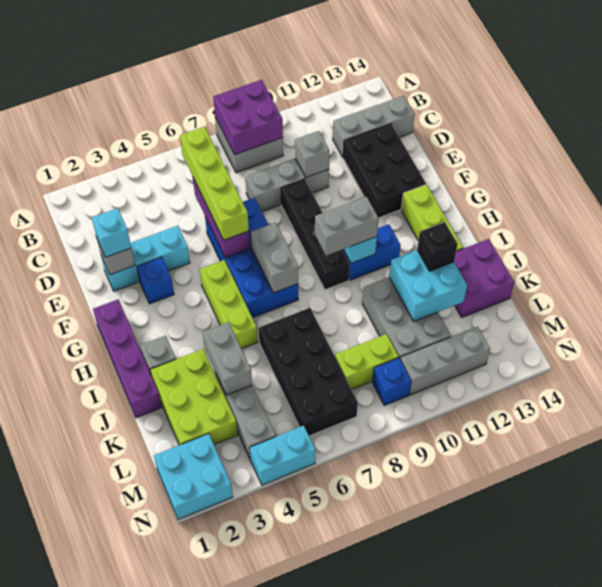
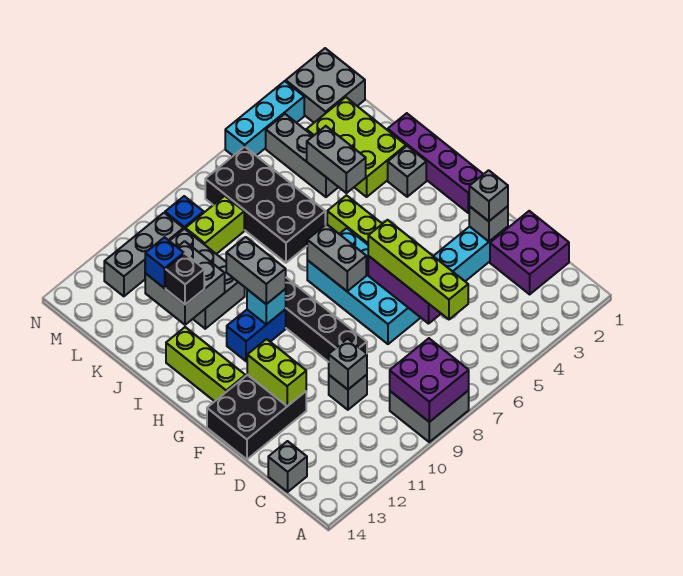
grey 1x3 brick [333,96,415,157] -> grey 1x1 brick [268,441,307,492]
grey 1x3 brick [245,159,329,211] -> grey 1x1 brick [329,375,367,410]
black 2x3 brick [343,124,426,218] -> black 2x3 brick turned to [207,375,306,459]
cyan 1x1 brick [92,208,131,257] -> grey 1x1 brick [469,170,508,221]
blue 2x4 brick [205,198,298,318] -> cyan 2x4 brick [307,228,421,344]
none -> lime 1x2 brick [247,339,306,406]
blue 1x1 brick [137,257,174,304] -> blue 1x1 brick moved to [145,237,184,288]
grey 1x2 brick [315,197,379,256] -> grey 1x2 brick turned to [226,237,286,304]
cyan 2x2 brick [389,250,467,321] -> grey 2x2 brick [145,241,225,325]
purple 2x2 brick [454,239,514,317] -> purple 2x2 brick moved to [490,211,569,294]
cyan 2x2 brick [154,434,233,520] -> grey 2x2 brick [286,48,365,123]
cyan 1x2 brick [250,426,316,485] -> cyan 1x3 brick [225,81,304,156]

